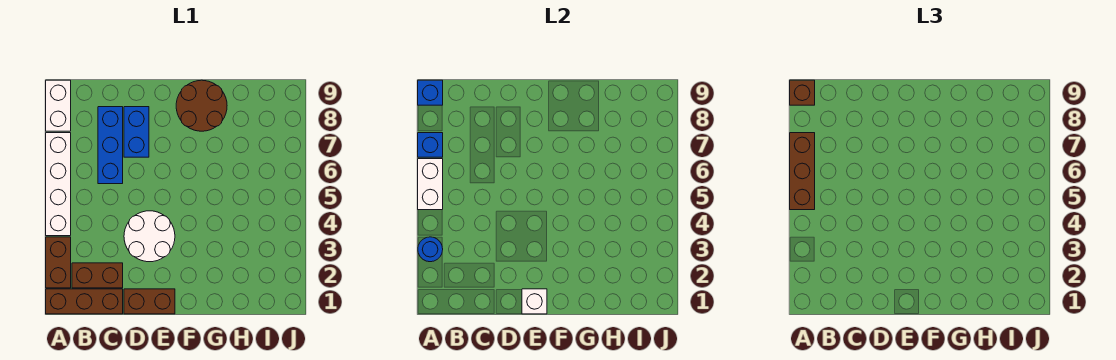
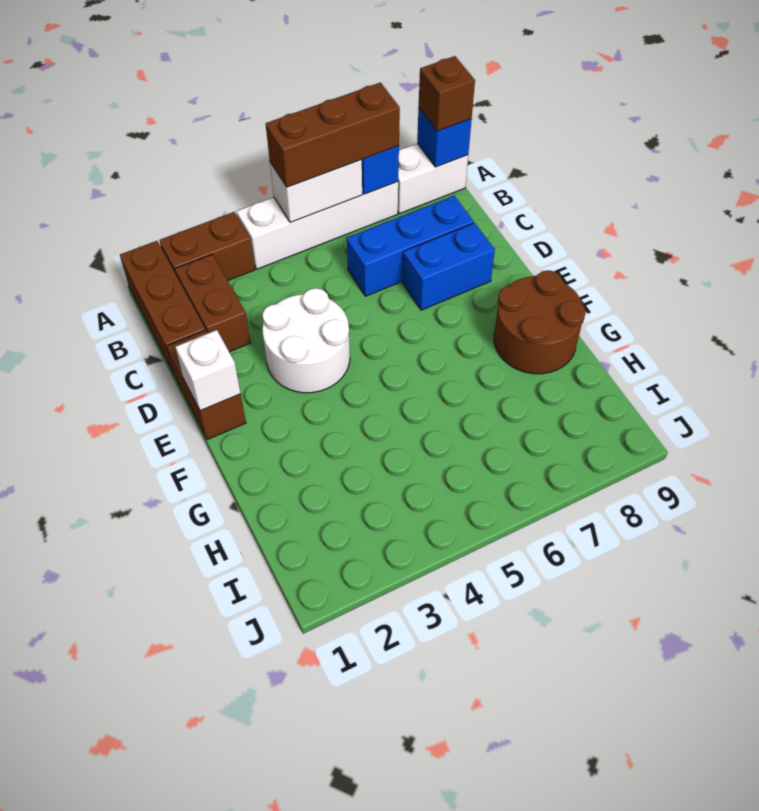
blue 1x1 round brick [418,237,443,262] -> none

